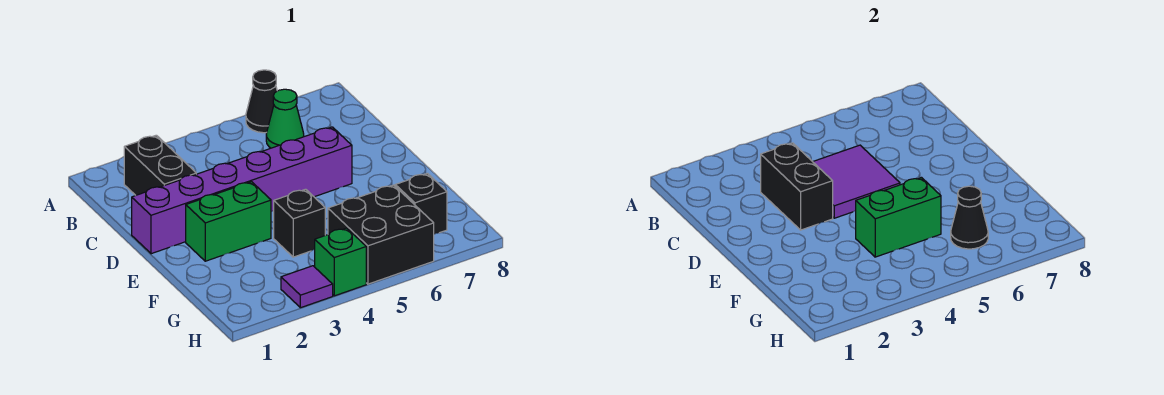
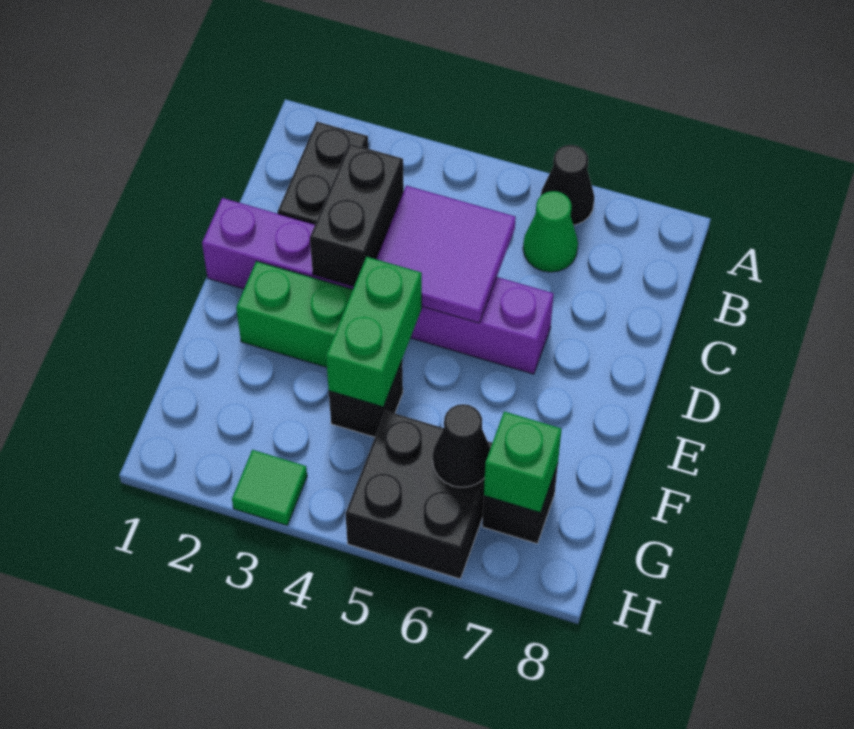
green 1x2 brick [856,178,941,257] -> green 1x2 brick turned to [326,257,422,407]
purple 1x1 tile [281,266,333,308] -> green 1x1 tile [232,450,307,525]
green 1x1 brick [315,228,366,296] -> green 1x1 brick moved to [484,411,562,513]

